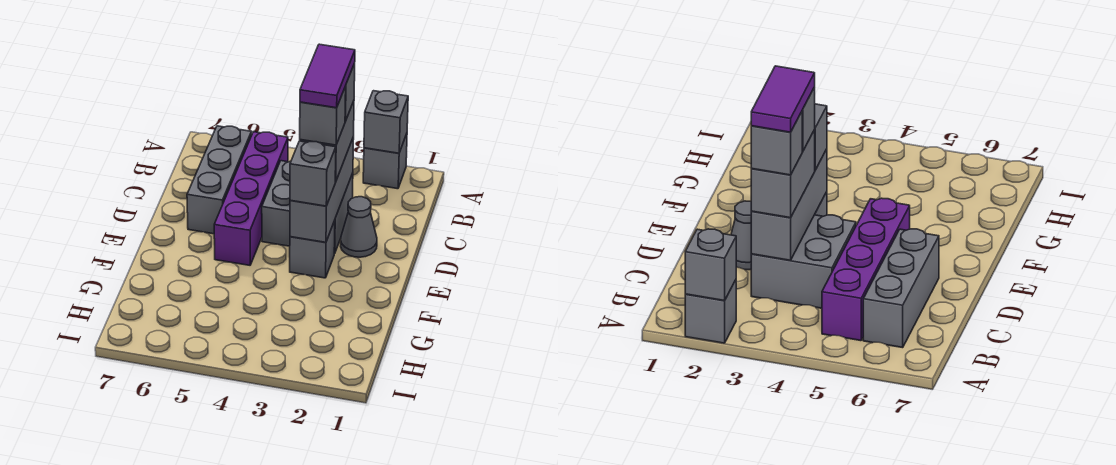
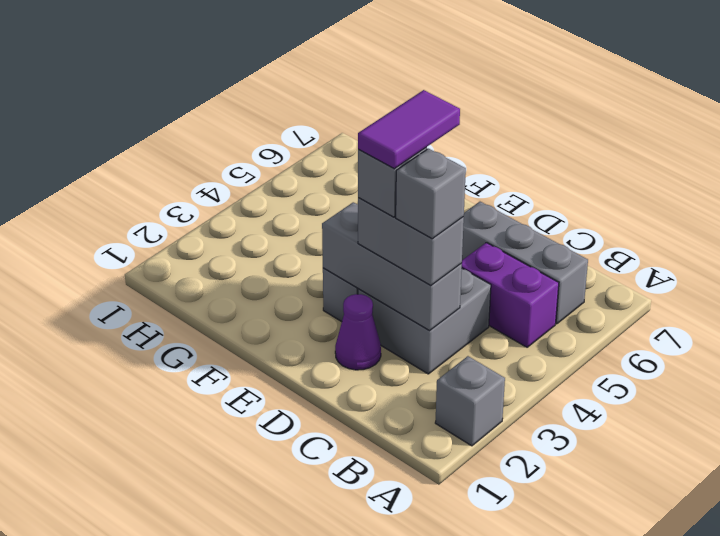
grey 1x1 brick [364,91,408,153] -> none
purple 1x4 brick [214,132,288,265] -> purple 1x2 brick [462,243,559,347]
purple 1x2 tile [300,44,355,108] -> purple 1x2 tile turned to [358,90,460,169]
grey 1x1 cone [341,197,377,257] -> purple 1x1 cone [335,294,381,370]
grey 1x1 brick [290,141,336,206] -> none

